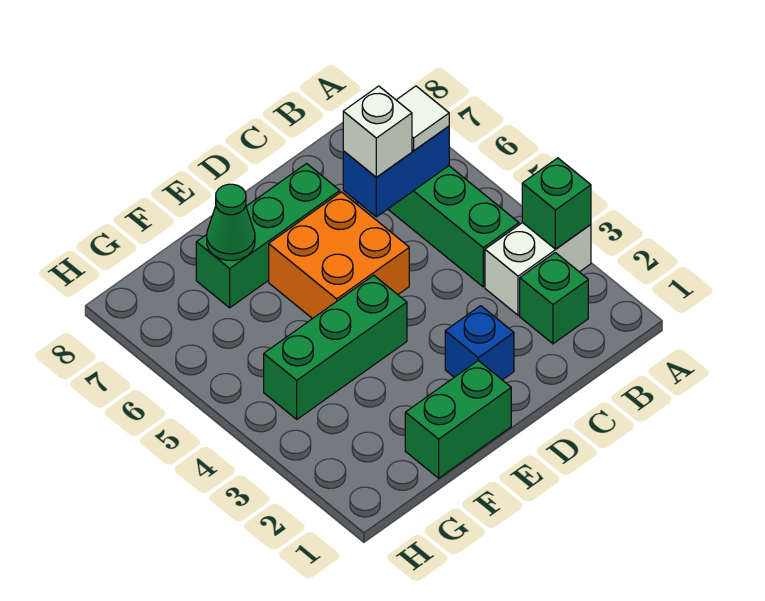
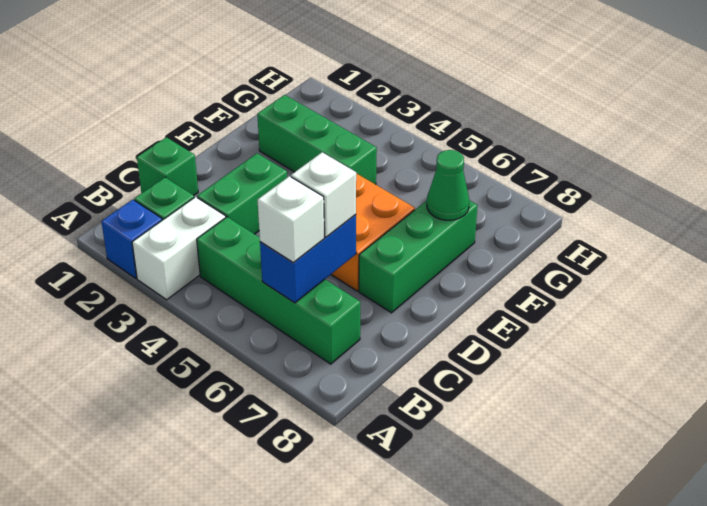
green 1x1 brick [522,158,591,249] -> green 1x1 brick moved to [137,137,198,195]
white 1x1 tile [397,86,449,151] -> white 1x1 brick [258,176,324,262]
blue 1x1 brick [445,306,514,380] -> blue 1x1 brick moved to [101,200,162,278]
green 1x2 brick [405,361,511,478] -> green 1x2 brick moved to [197,153,287,234]
green 1x3 brick [264,275,407,419] -> green 1x3 brick turned to [257,95,377,185]

